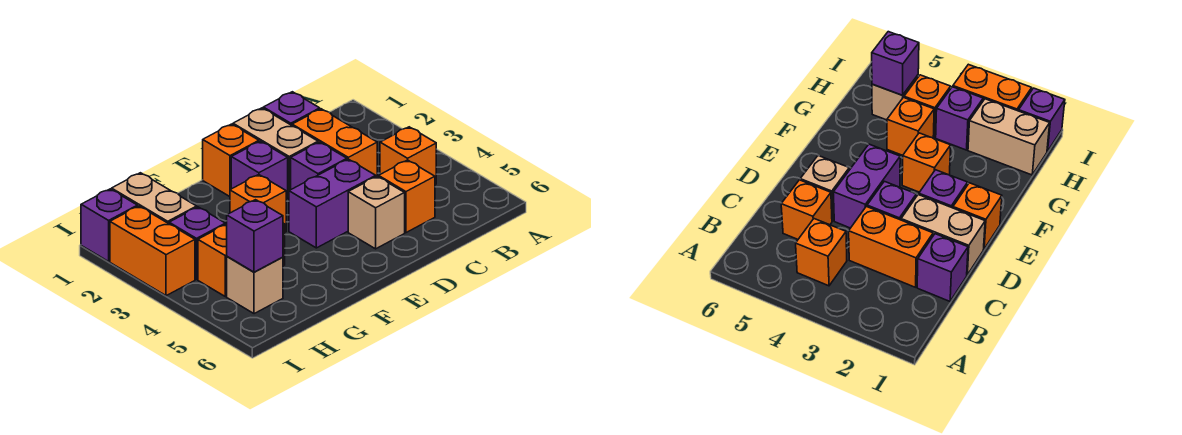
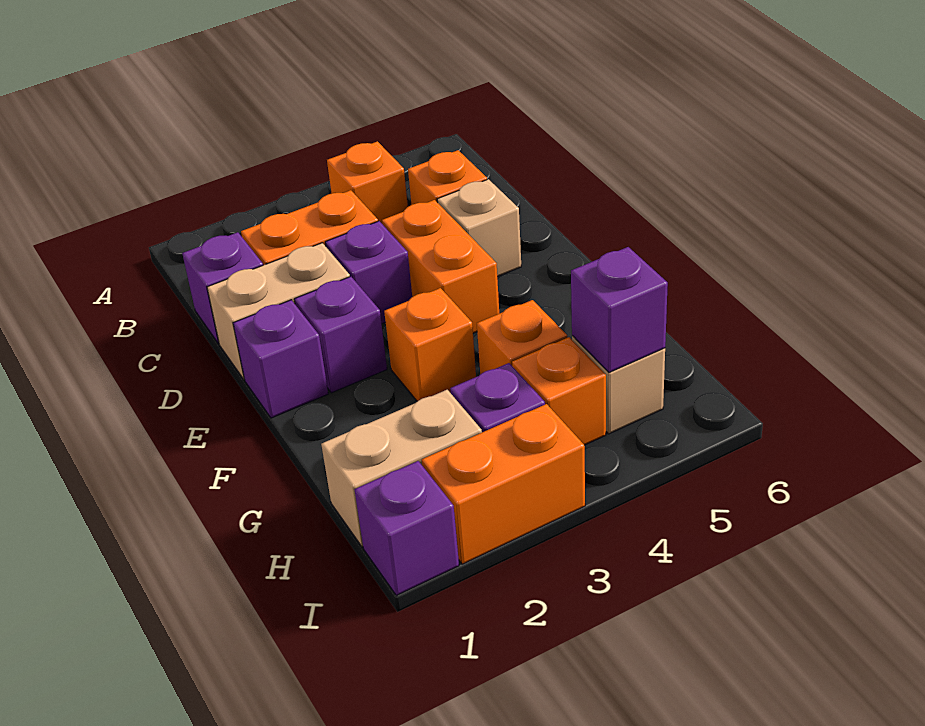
purple 1x2 brick [289,159,376,248] -> orange 1x2 brick [382,200,499,333]
orange 1x1 brick [203,124,259,197] -> purple 1x1 brick [233,300,328,418]

